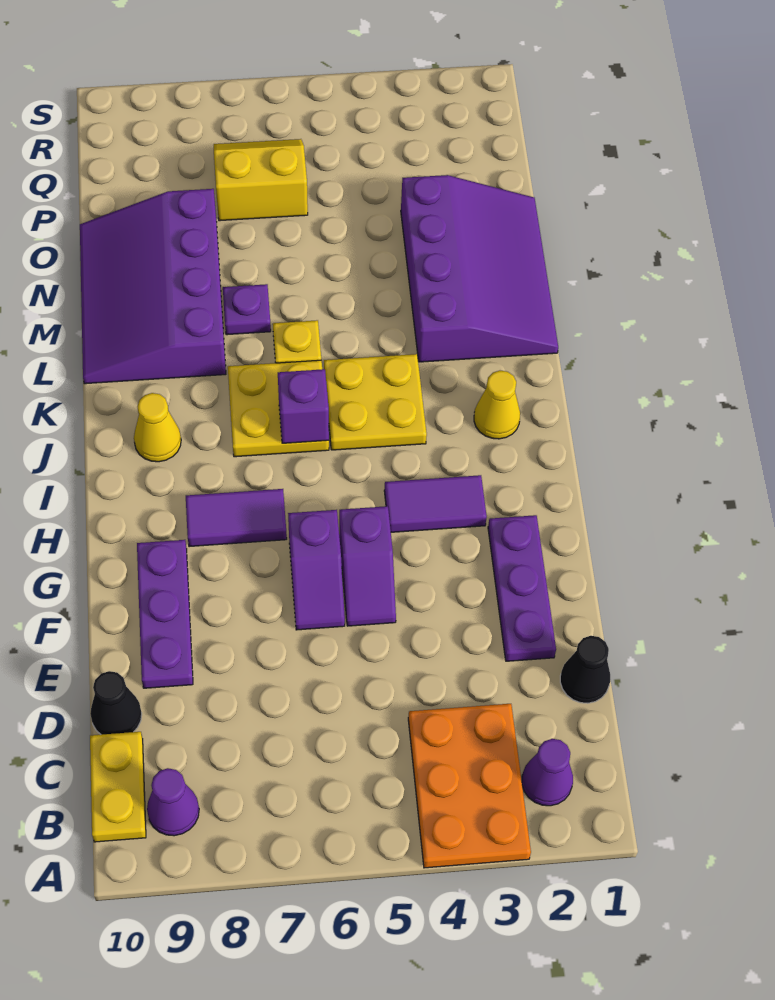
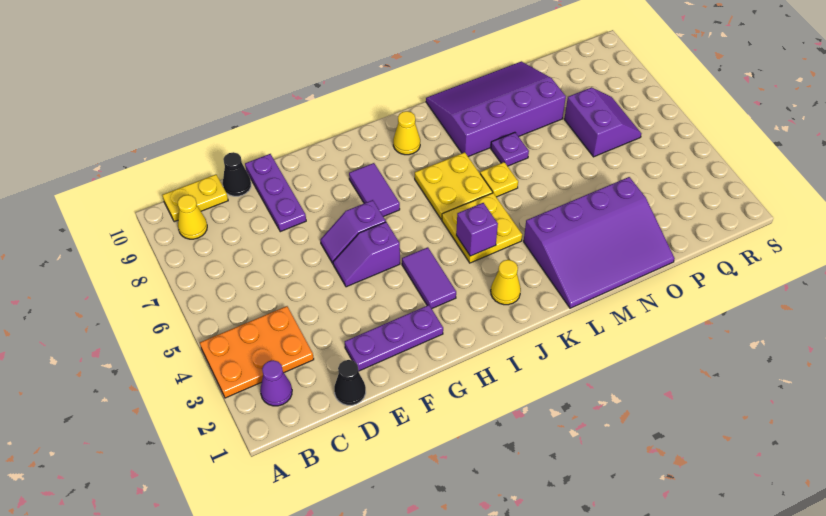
purple 1x1 cone [147,768,199,836] -> yellow 1x1 cone [178,195,207,239]
purple 1x3 plate [137,540,193,688] -> purple 1x3 plate turned to [245,154,306,232]
purple 1x1 brick [278,369,329,443] -> purple 1x1 brick moved to [456,203,498,256]
yellow 2x2 slope [214,139,308,221] -> purple 2x2 slope [564,87,641,157]

